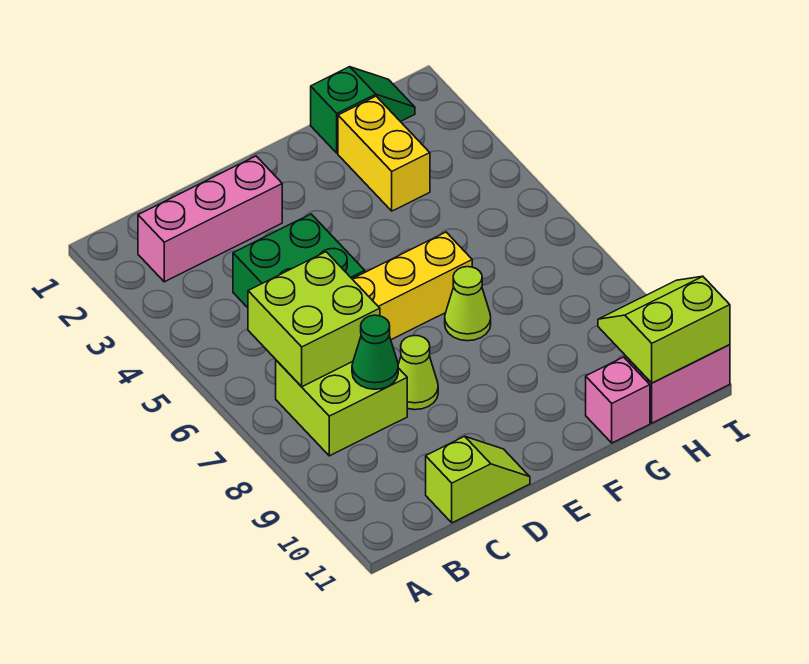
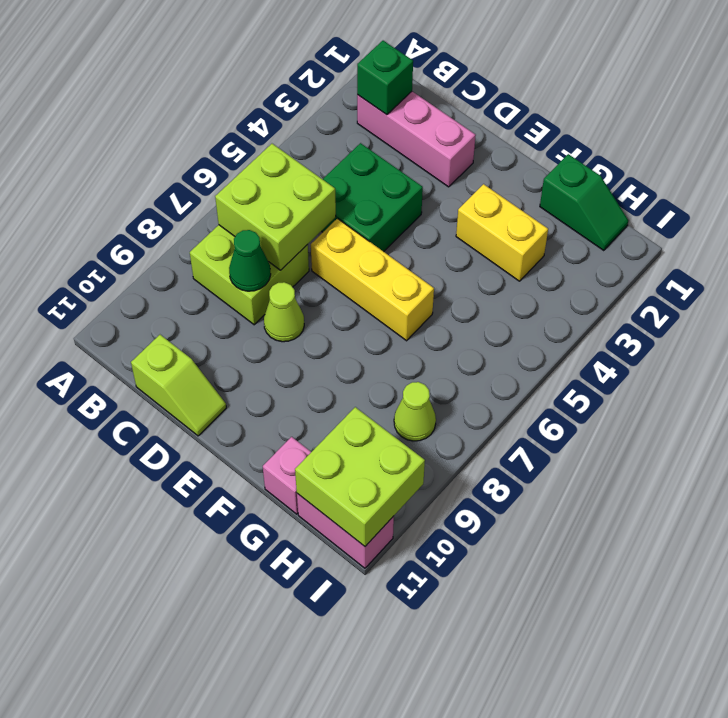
none -> green 1x1 brick [357,41,413,115]
lime 1x1 cone [445,267,491,341] -> lime 1x1 cone moved to [394,382,436,441]
yellow 1x2 brick [338,96,430,211] -> yellow 1x2 brick turned to [456,184,548,281]
lime 2x2 slope [598,276,730,383] -> lime 2x2 brick [295,407,425,546]

